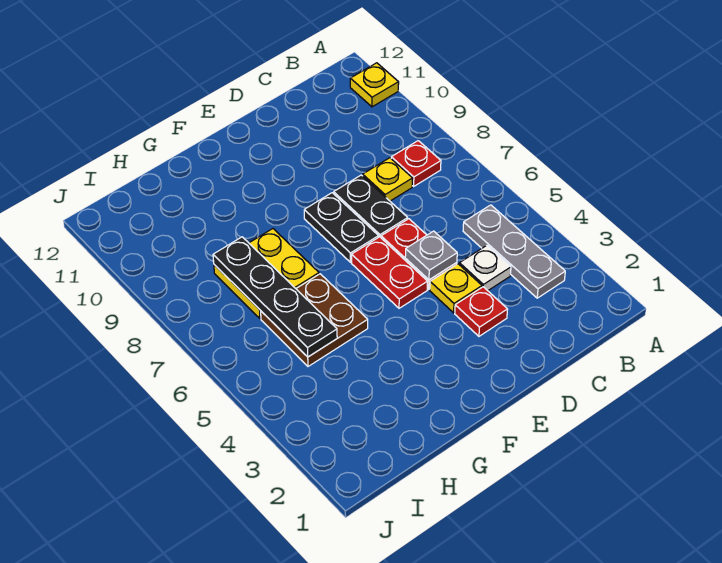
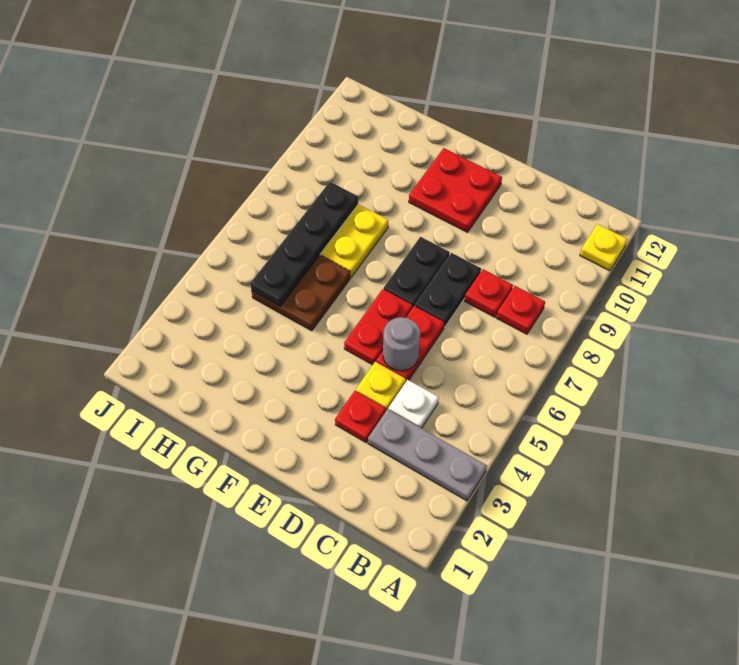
grey 1x3 plate [463,205,565,298] -> grey 1x3 plate turned to [368,409,487,501]
yellow 1x1 plate [363,158,413,201] -> red 1x1 plate [465,269,513,317]
grey 1x1 plate [405,231,457,280] -> grey 1x1 round brick [383,317,420,371]
none -> red 2x2 plate [409,148,502,232]

